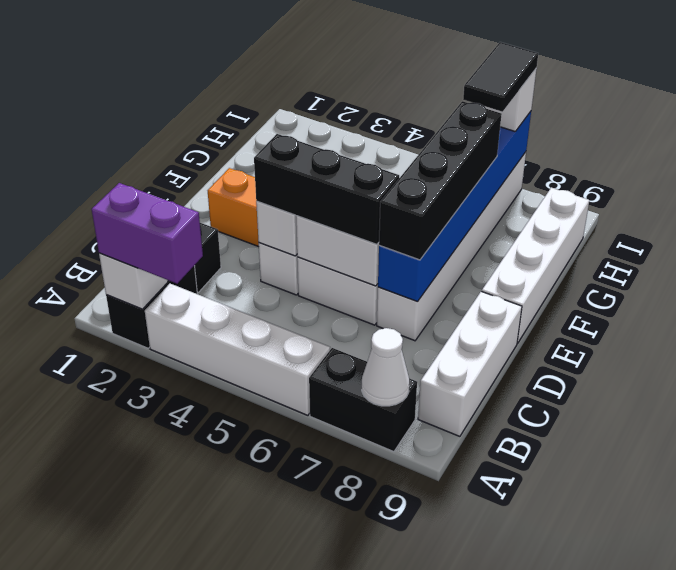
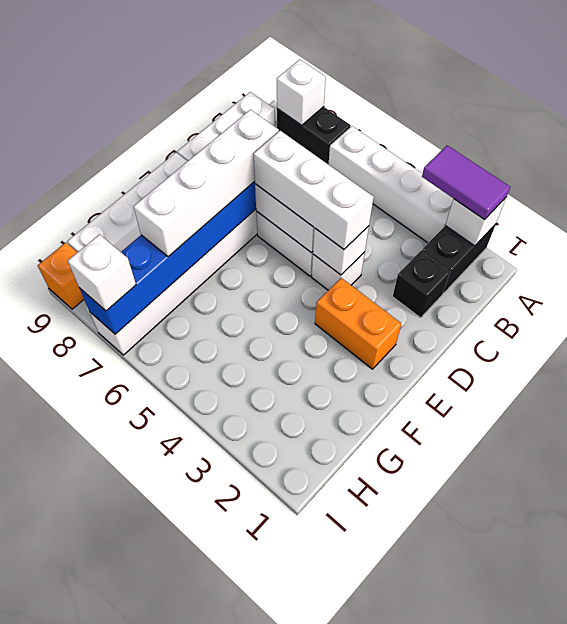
purple 1x2 brick [92,183,203,283] -> purple 1x2 tile [422,145,510,220]
white 1x1 cone [362,328,409,406] -> white 1x1 brick [277,59,326,125]
black 1x3 brick [254,134,399,245] -> white 1x3 brick [253,131,374,249]
black 1x4 brick [379,101,502,260] -> white 1x4 brick [133,110,279,257]
black 1x2 tile [463,42,538,112] -> none
none -> orange 1x1 brick [38,243,84,309]

